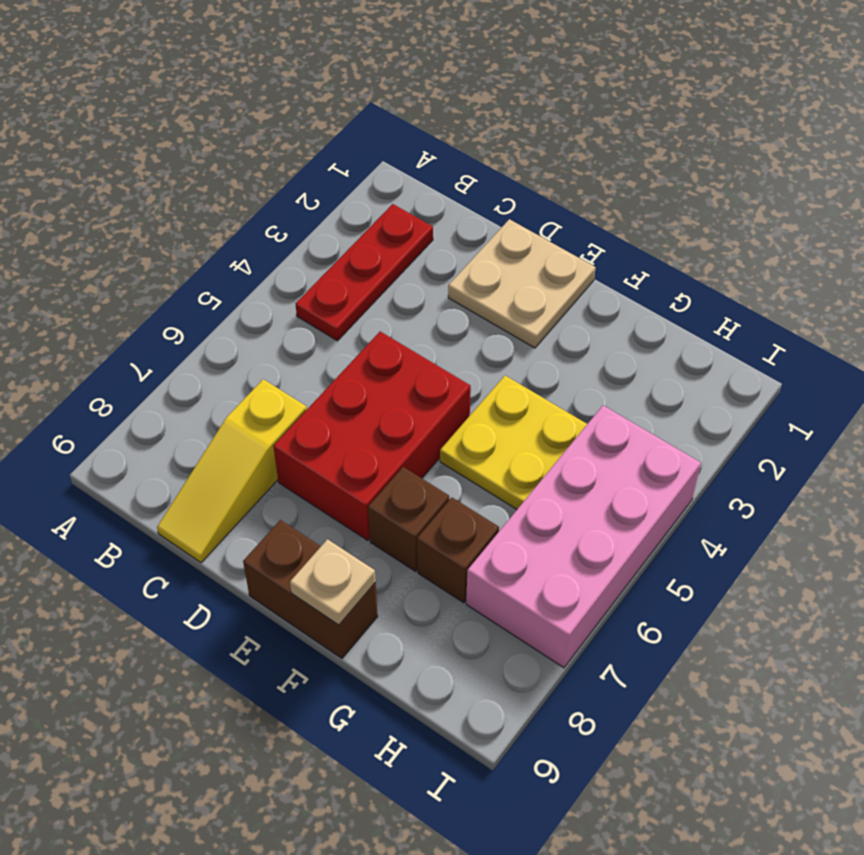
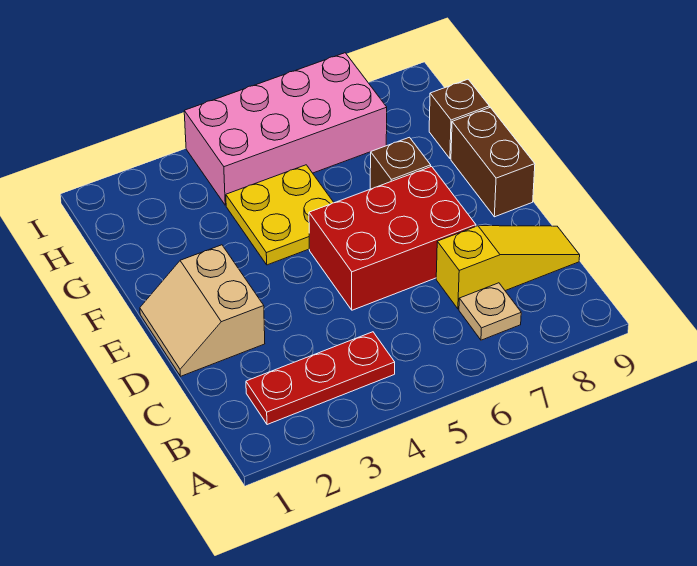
tan 2x2 plate [448,219,596,348] -> tan 2x2 slope [140,245,265,376]
tan 1x1 plate [290,539,376,625] -> tan 1x1 plate moved to [459,283,521,340]
brown 1x1 brick [417,498,499,603] -> brown 1x1 brick moved to [429,79,489,159]

